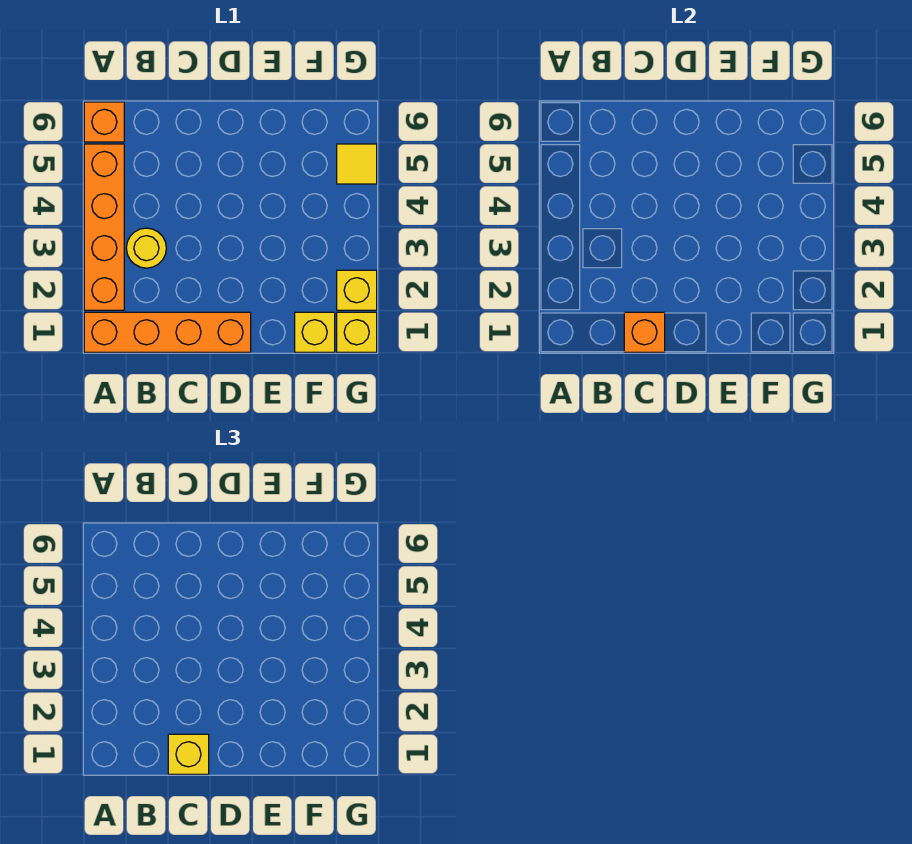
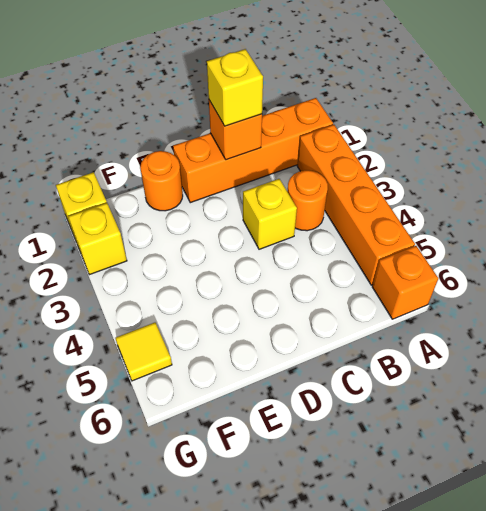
yellow 1x1 round brick [126,228,166,268] -> orange 1x1 round brick [287,170,328,231]
none -> orange 1x1 round brick [140,151,183,211]
yellow 1x1 brick [295,312,335,352] -> yellow 1x1 brick moved to [243,179,297,249]

